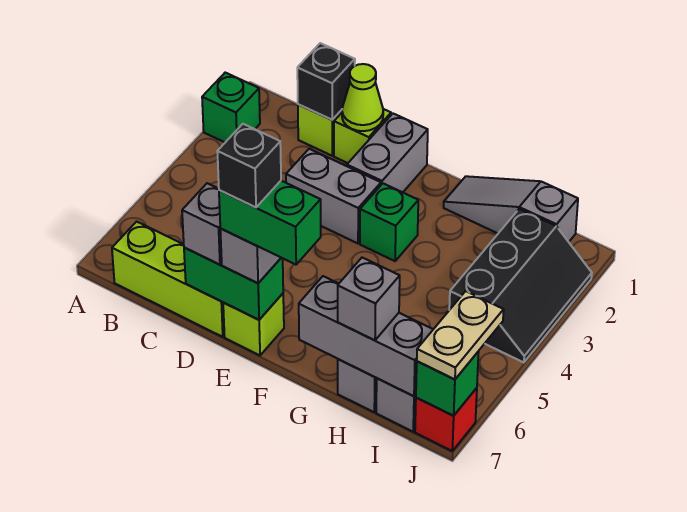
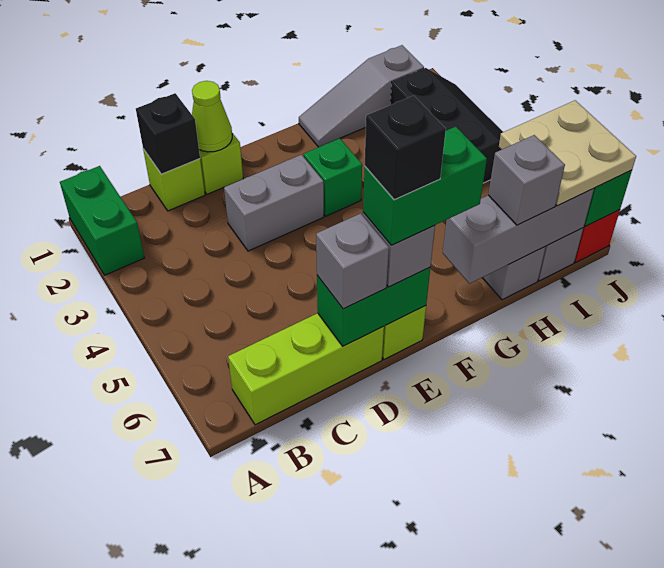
green 1x1 brick [202,73,260,142] -> green 1x2 brick [60,166,144,275]
grey 1x2 brick [347,114,428,192] -> none
tan 1x2 plate [417,291,504,379] -> tan 2x2 plate [499,100,636,206]

